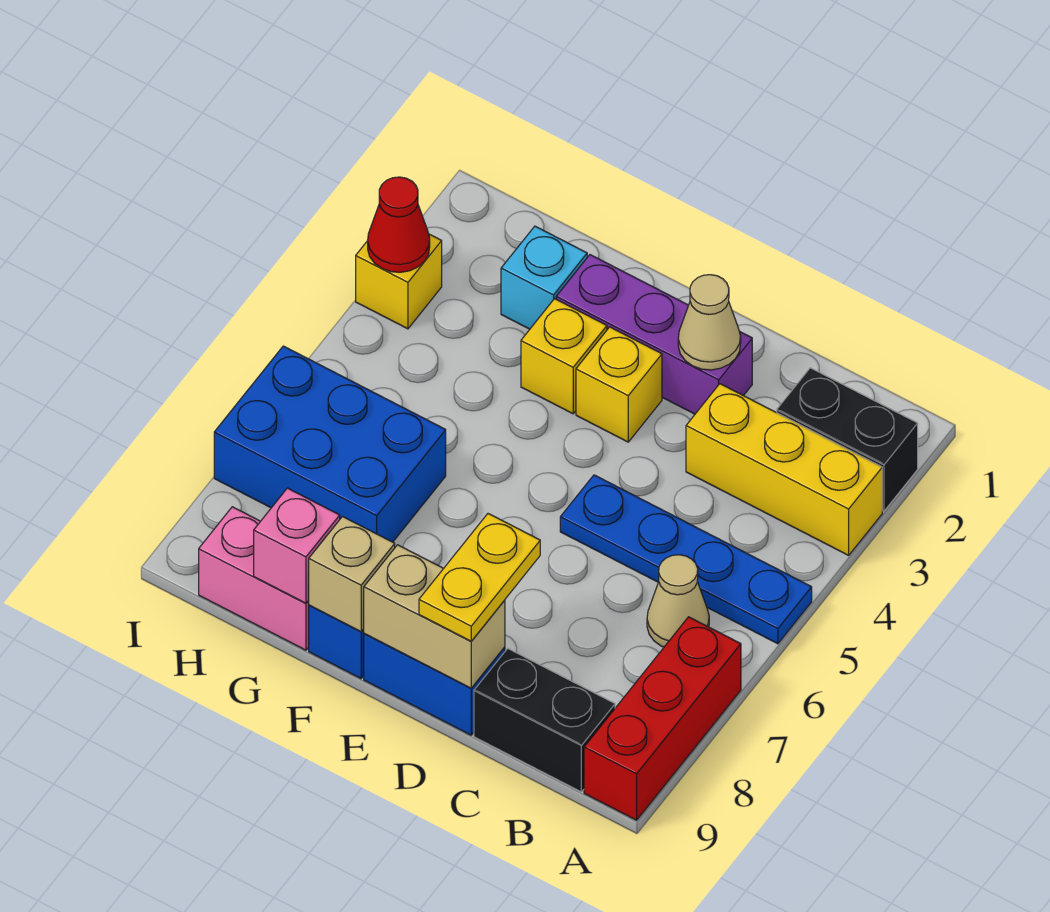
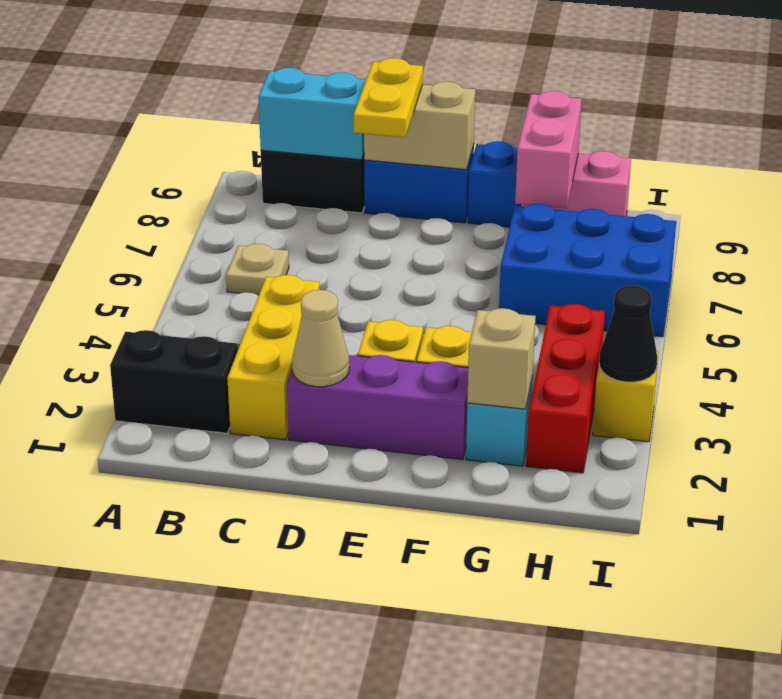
yellow 1x3 brick [686,384,882,555] -> yellow 1x3 brick turned to [227,275,320,440]
blue 1x4 plate [560,475,812,644] -> none
red 1x3 brick [584,617,741,820] -> red 1x3 brick moved to [526,304,605,473]
tan 1x1 cone [647,555,709,647] -> tan 1x1 plate [226,244,289,295]
none -> cyan 1x2 brick [258,68,366,160]
tan 1x1 brick [309,517,395,632] -> tan 1x1 brick moved to [467,308,536,409]
pink 1x1 brick [254,488,340,603] -> pink 1x2 brick [515,91,582,209]
red 1x1 cone [368,177,430,272] -> black 1x1 cone [599,285,657,382]

